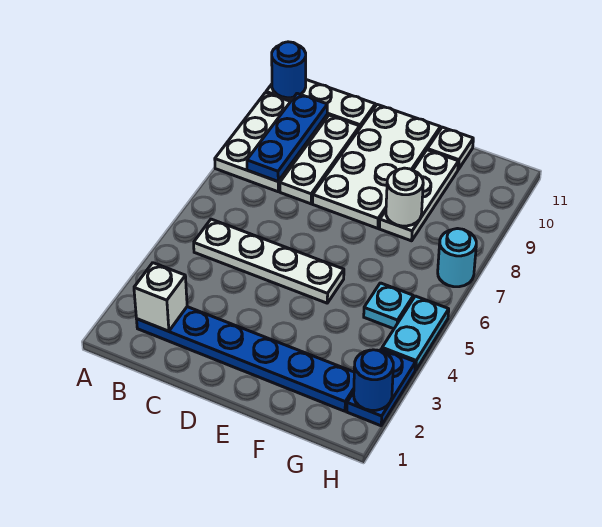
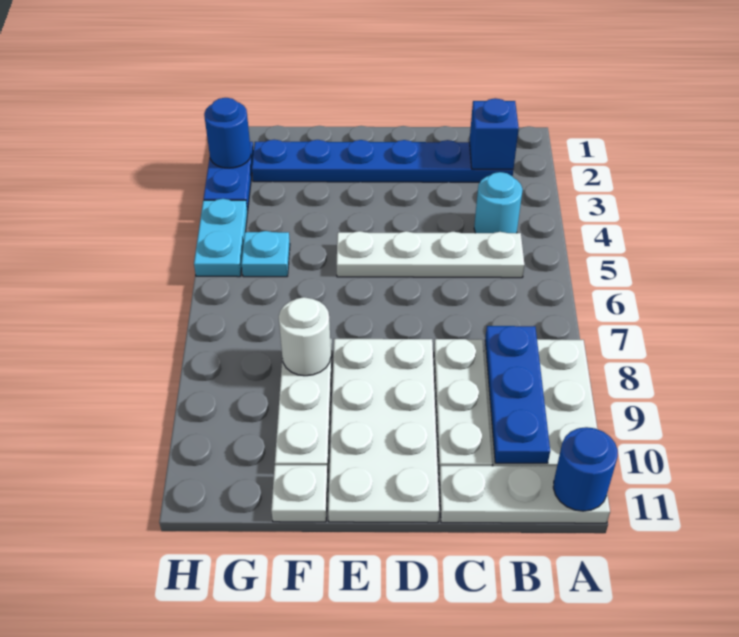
white 1x1 brick [134,263,187,331] -> blue 1x1 brick [469,98,519,169]
cyan 1x1 round brick [438,229,476,287] -> cyan 1x1 round brick moved to [474,172,523,233]

